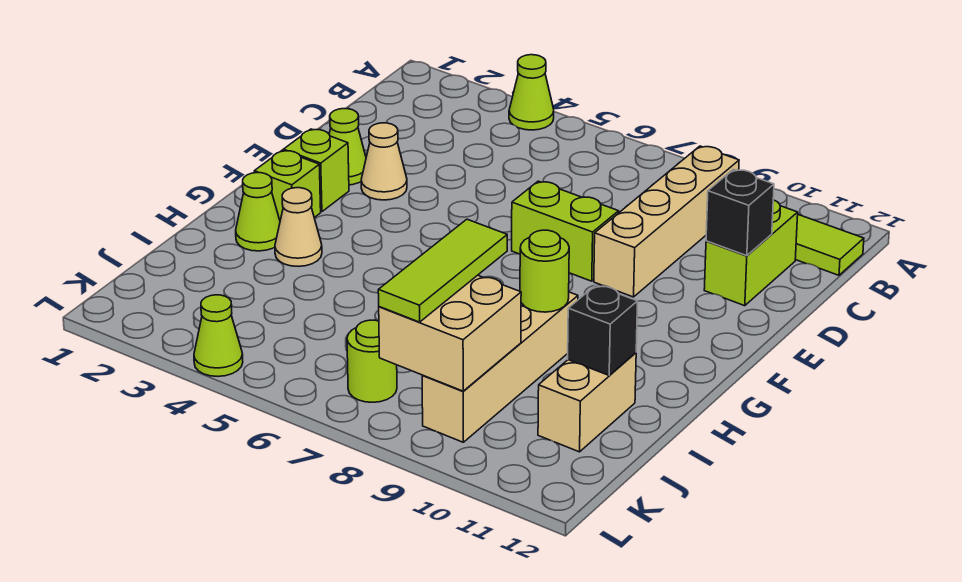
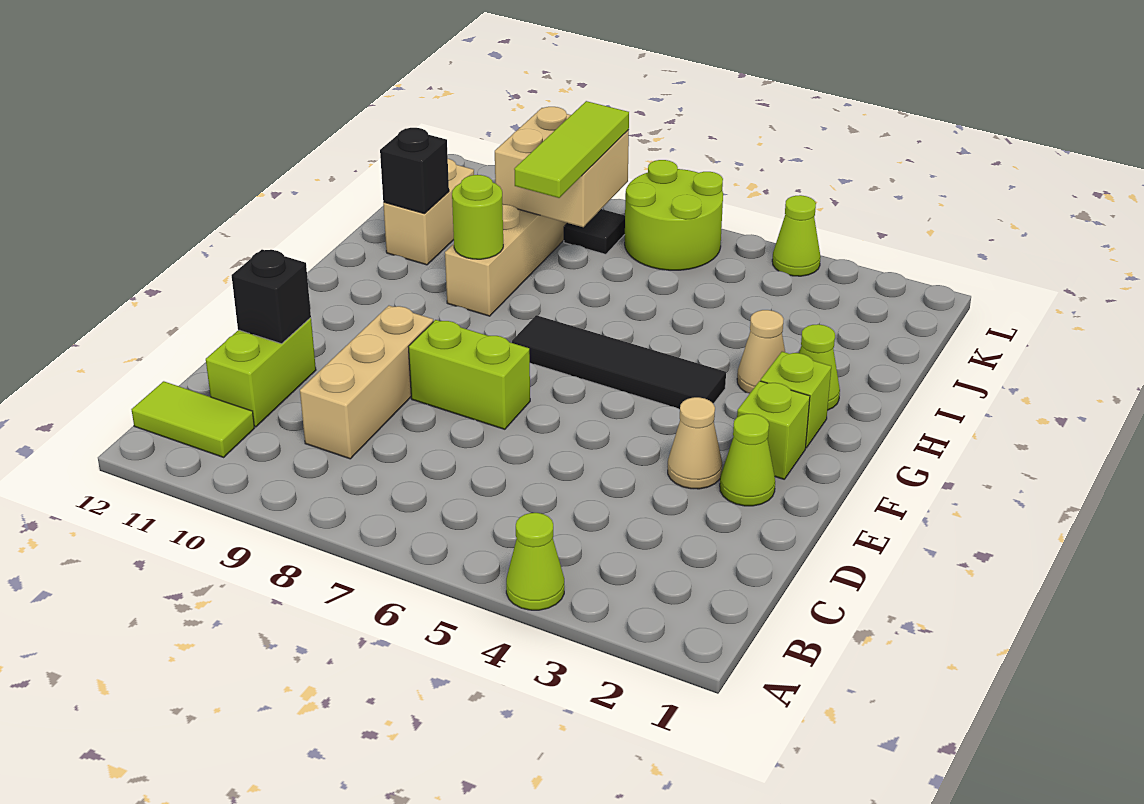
tan 1x4 brick [594,146,739,297] -> tan 1x3 brick [300,306,433,459]
none -> black 1x4 tile [512,315,726,409]
lime 1x1 round brick [347,320,397,402] -> lime 2x2 round brick [625,160,723,270]
none -> black 1x1 tile [564,209,625,254]

